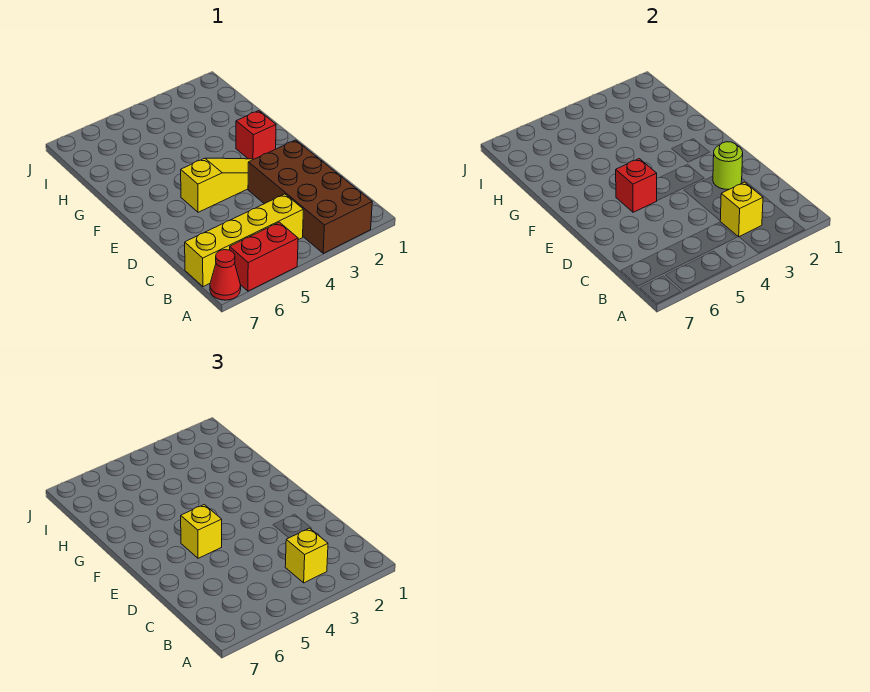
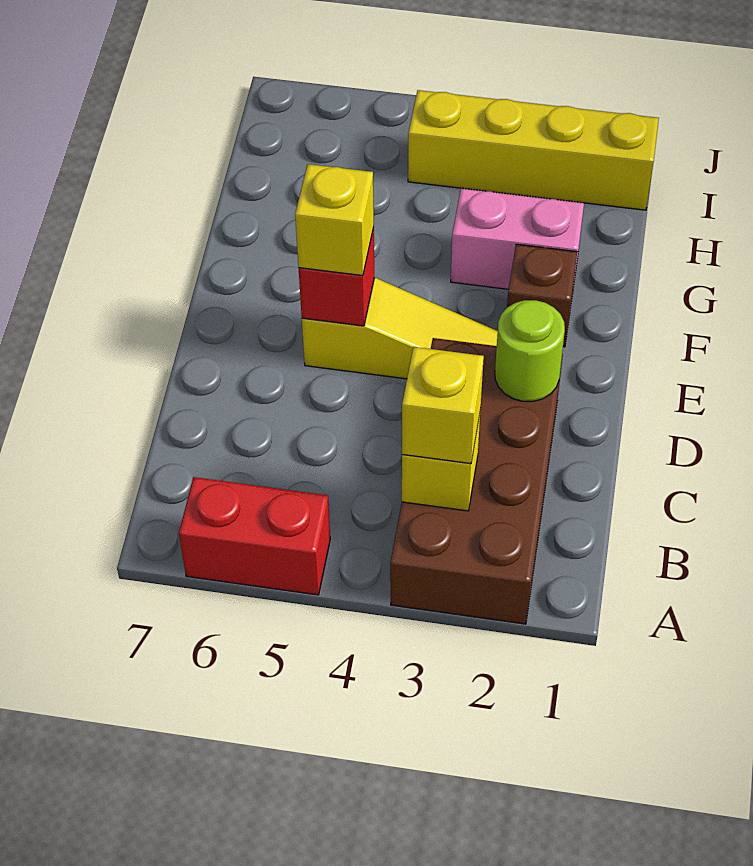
red 1x1 cone [210,250,241,300] -> none
yellow 1x4 brick [185,194,303,287] -> yellow 1x4 brick moved to [408,90,659,210]
red 1x1 brick [236,111,276,160] -> brown 1x1 brick [507,244,577,347]
none -> pink 1x2 brick [451,188,584,289]

